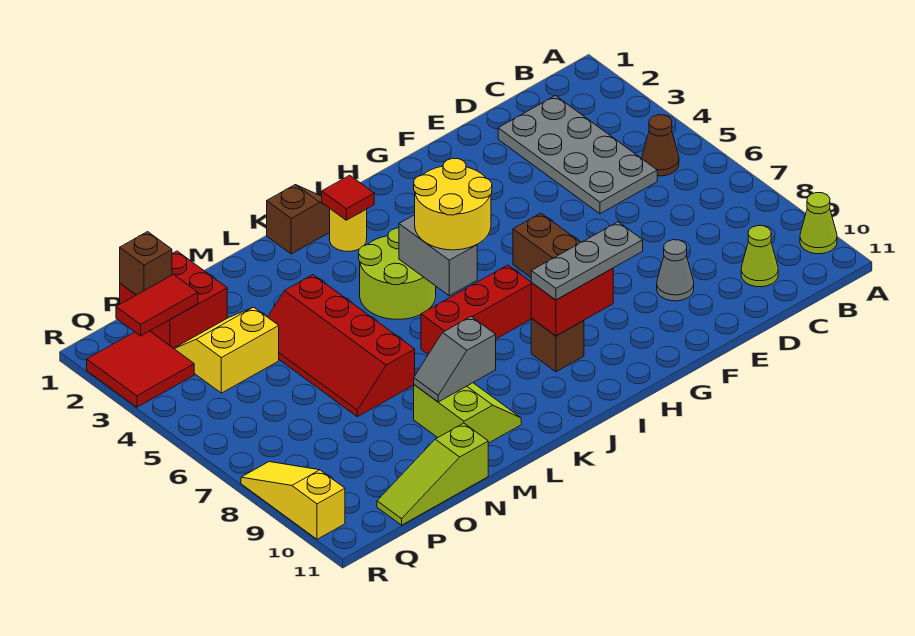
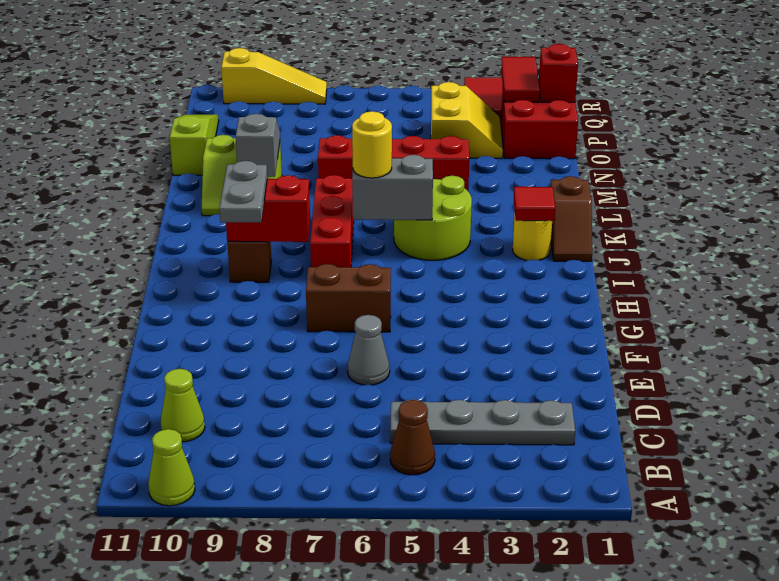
grey 2x4 plate [498,96,657,214] -> grey 1x4 plate [390,399,575,445]
grey 1x1 cone [657,240,694,301] -> grey 1x1 cone moved to [348,315,390,385]
grey 1x3 plate [531,222,643,300] -> grey 1x2 plate [219,161,267,223]
red 1x2 brick [531,268,613,336] -> red 1x2 brick turned to [226,175,310,242]
yellow 2x2 round brick [414,158,492,250] -> yellow 1x1 round brick [352,111,392,178]
brown 1x1 brick [120,232,172,295] -> red 1x1 brick [539,44,578,102]

